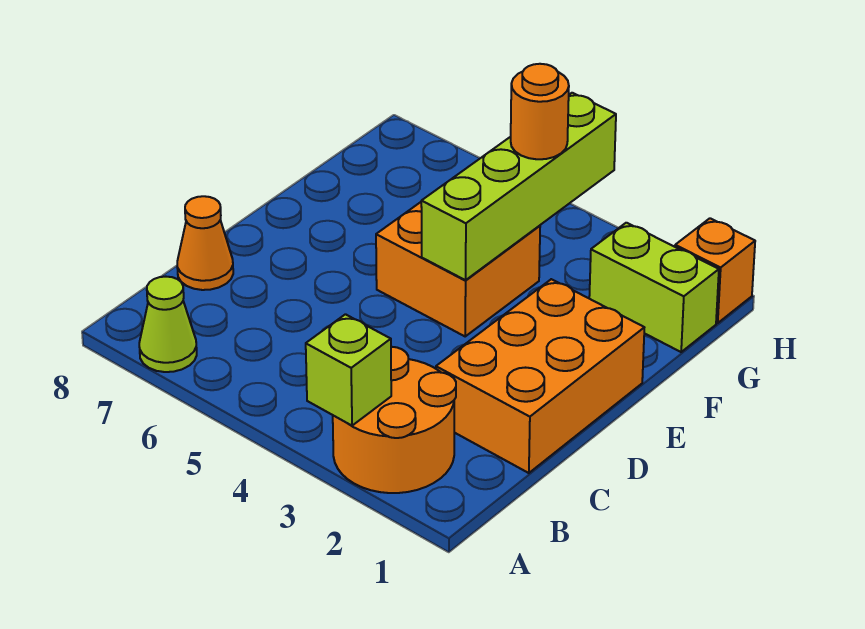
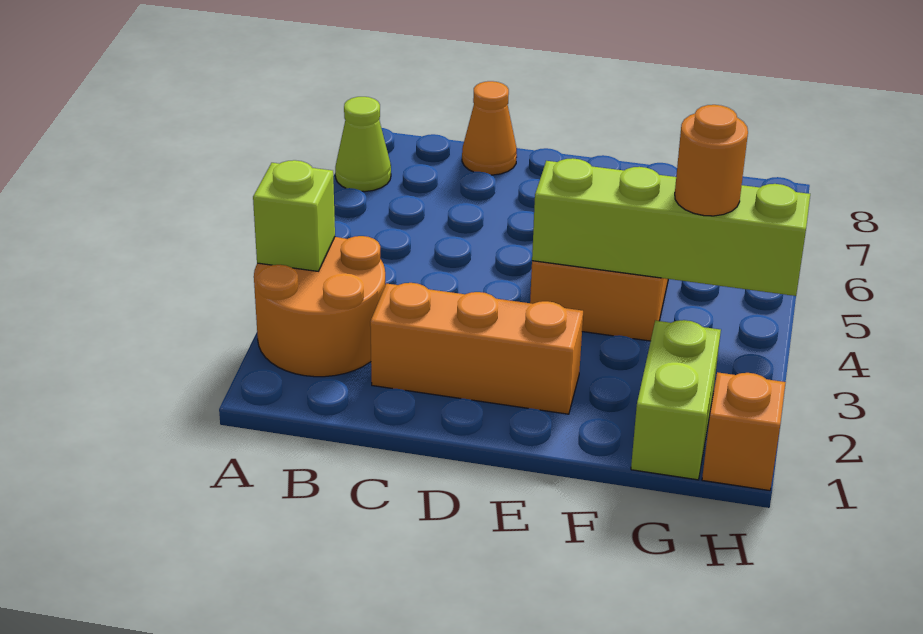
orange 2x3 brick [436,279,644,473] -> orange 1x3 brick [370,283,583,414]

